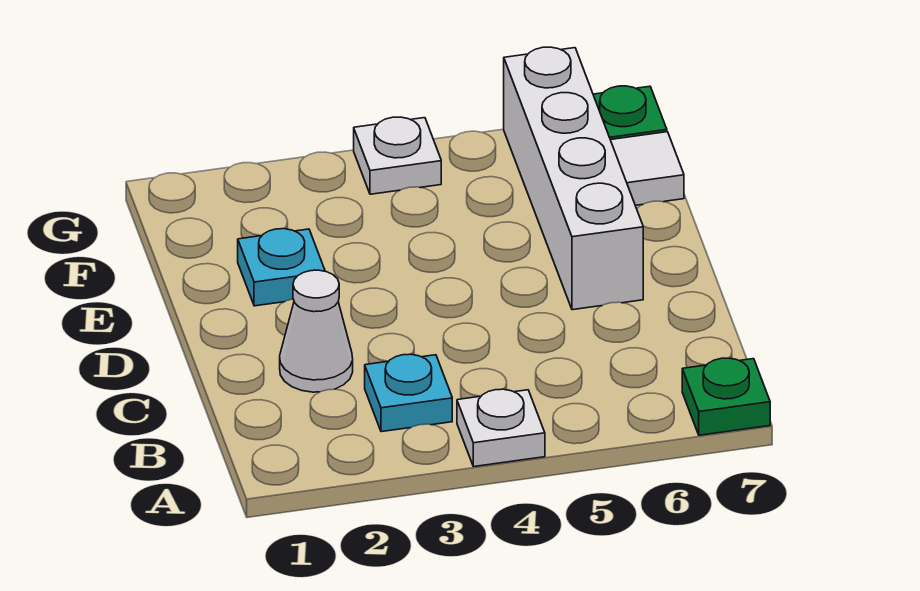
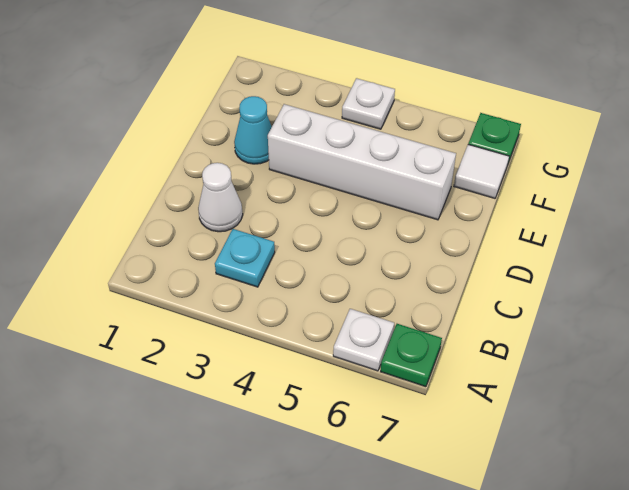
white 1x1 plate [457,389,545,467] -> white 1x1 plate moved to [333,309,394,371]
white 1x4 brick [504,47,643,310] -> white 1x4 brick turned to [268,104,456,220]
cyan 1x1 plate [238,229,325,306] -> cyan 1x1 cone [234,96,272,164]

